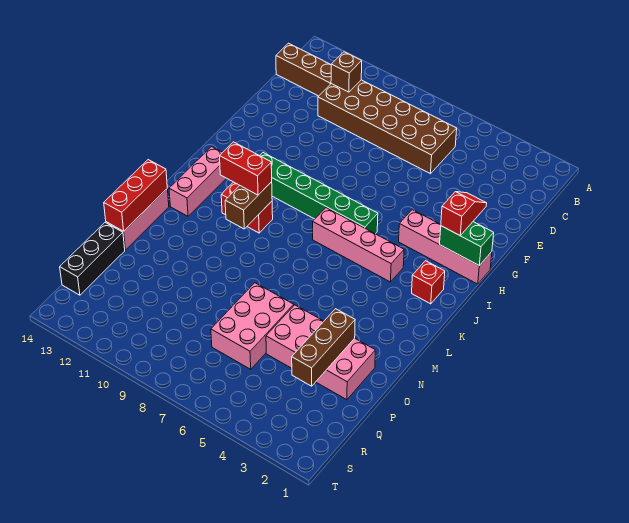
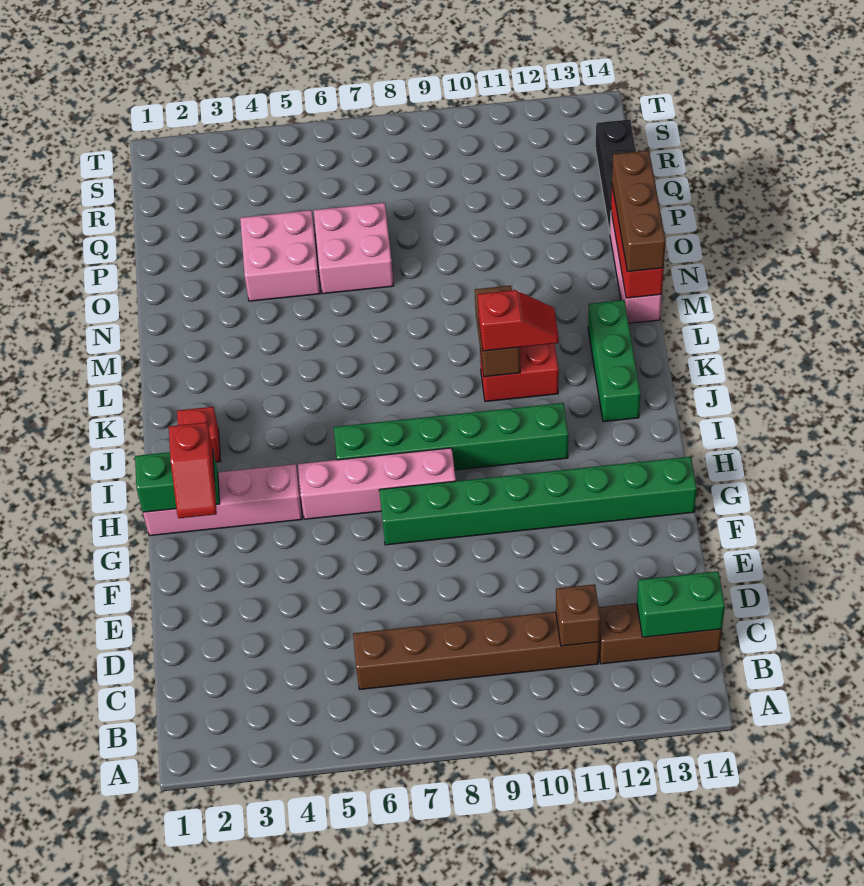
brown 2x6 brick [318,80,457,174] -> brown 1x6 brick [353,612,600,689]
none -> green 1x2 brick [637,571,725,637]
none -> green 1x8 brick [379,457,697,545]
pink 1x4 brick [313,208,404,282] -> pink 1x4 brick moved to [298,448,456,519]
pink 1x3 brick [169,147,226,216] -> green 1x3 brick [588,300,640,422]
red 1x2 brick [220,142,272,195] -> red 1x2 slope [478,290,559,351]
pink 2x4 brick [266,305,375,400] -> pink 2x2 brick [240,210,320,301]
brown 1x3 brick [292,309,355,386] -> brown 1x3 brick moved to [612,150,666,272]
pink 2x3 brick [211,283,294,369] -> pink 2x2 brick [314,203,394,294]

